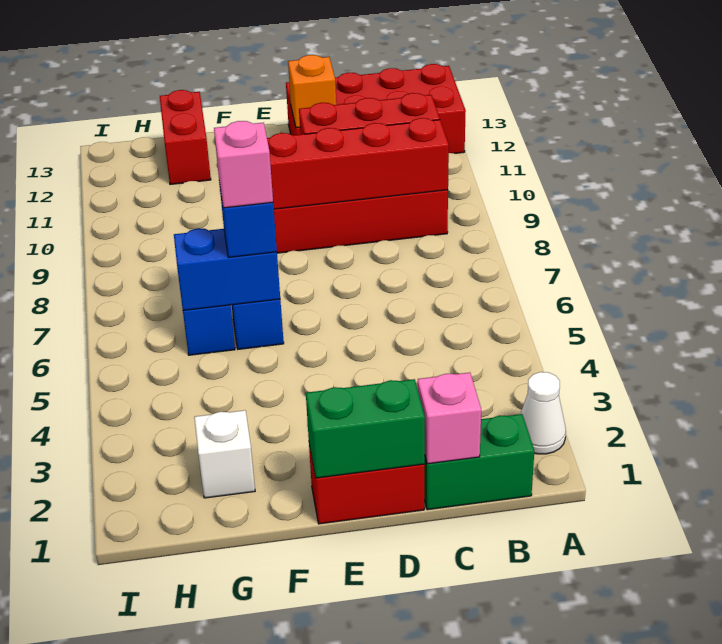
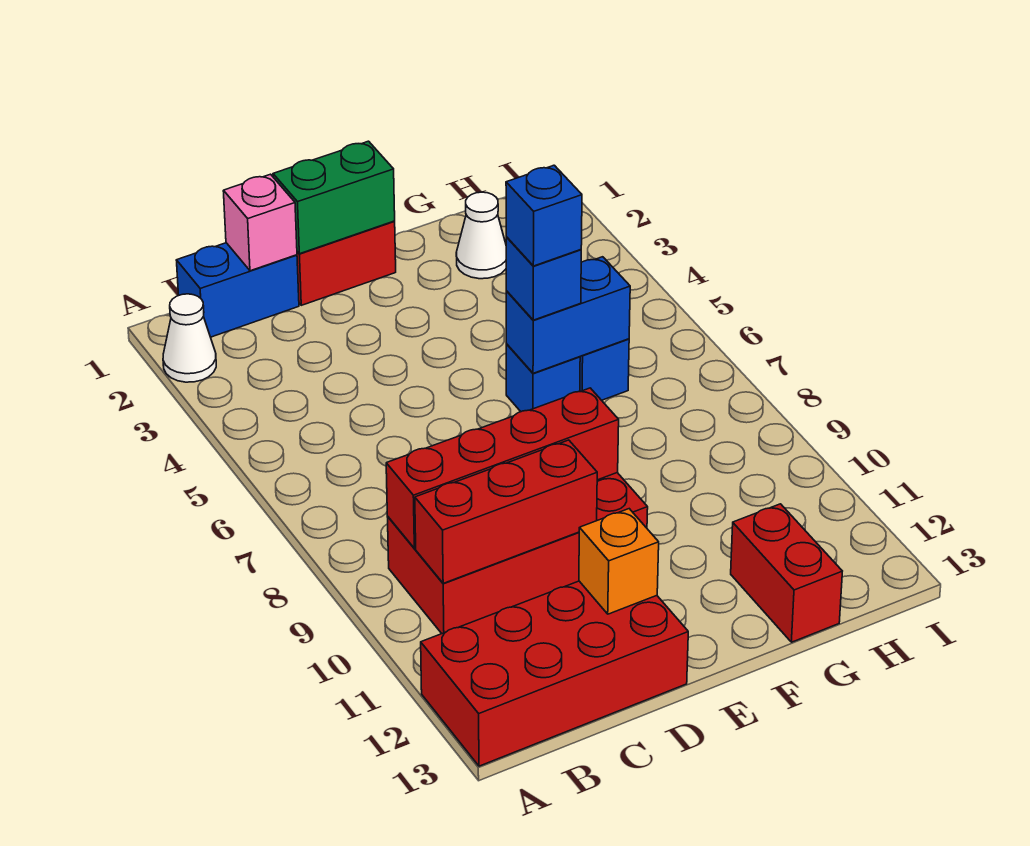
green 1x2 brick [424,414,534,510] -> blue 1x2 brick [176,243,299,337]
pink 1x1 brick [214,121,273,208] -> blue 1x1 brick [506,165,582,266]
white 1x1 brick [194,410,255,498] -> white 1x1 cone [456,192,506,279]

